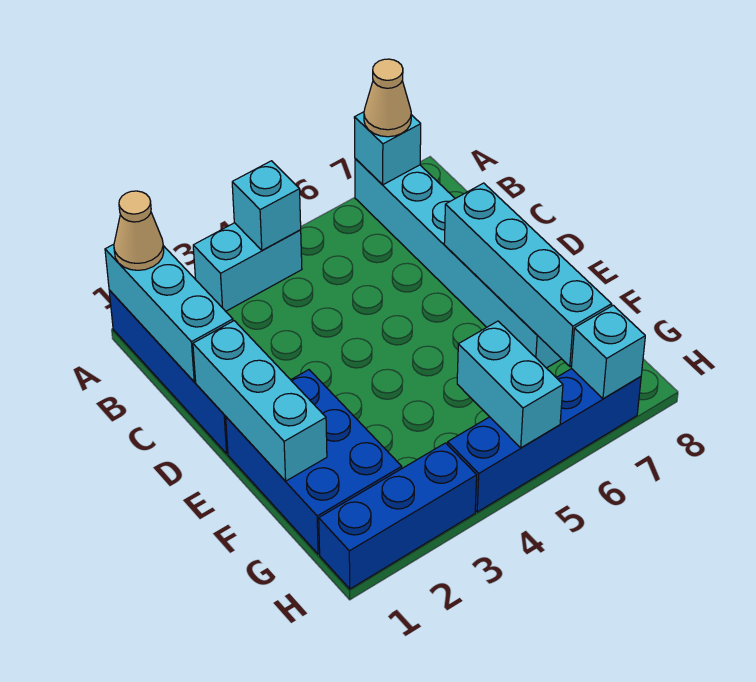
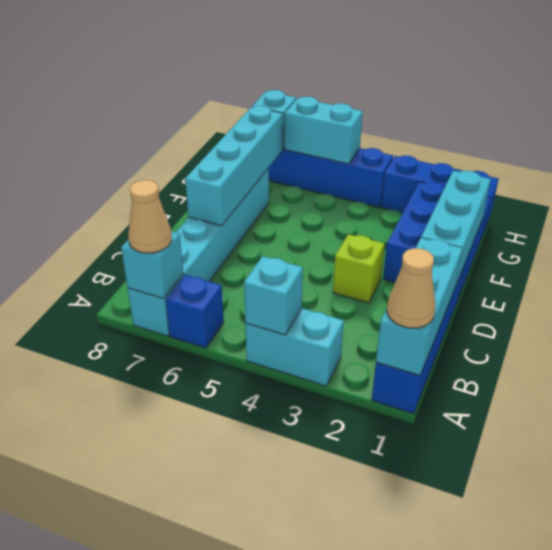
none -> blue 1x1 brick [166,275,224,348]
none -> lime 1x1 brick [333,234,385,303]
cyan 1x2 brick [457,321,563,448] -> cyan 1x2 brick turned to [285,96,363,164]

